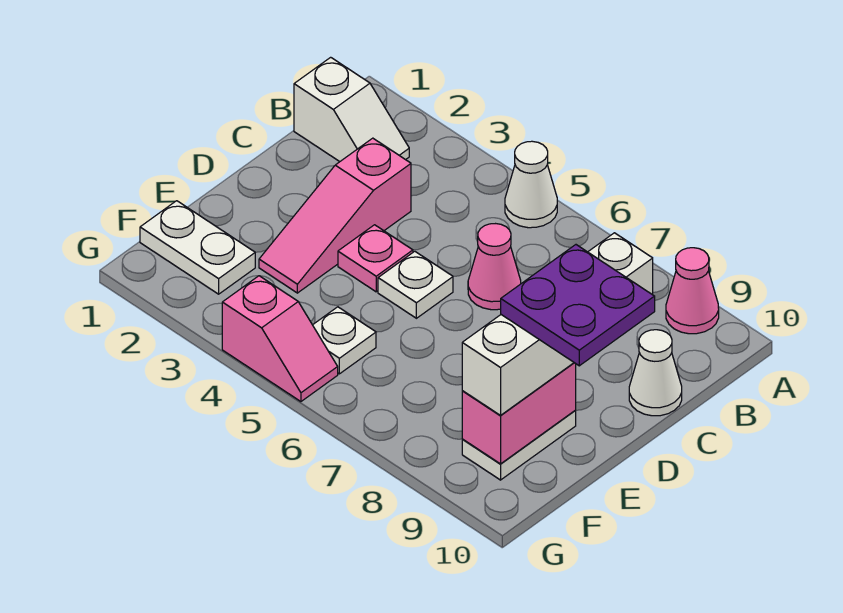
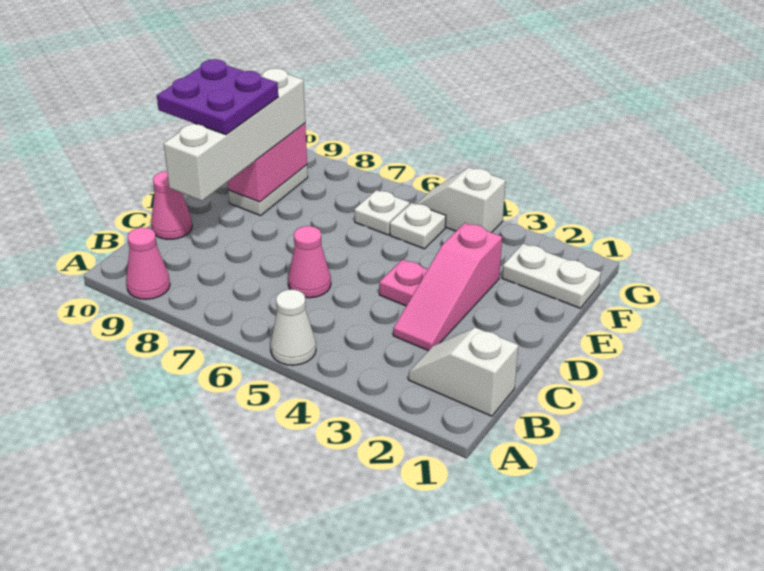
pink 1x3 slope [259,138,411,293] -> pink 1x3 slope turned to [393,223,502,351]
white 1x1 cone [629,330,682,416] -> pink 1x1 cone [151,171,192,239]
white 1x1 plate [378,251,453,318] -> white 1x1 plate moved to [354,190,410,235]
pink 1x2 slope [222,276,338,402] -> white 1x2 slope [417,167,506,233]

